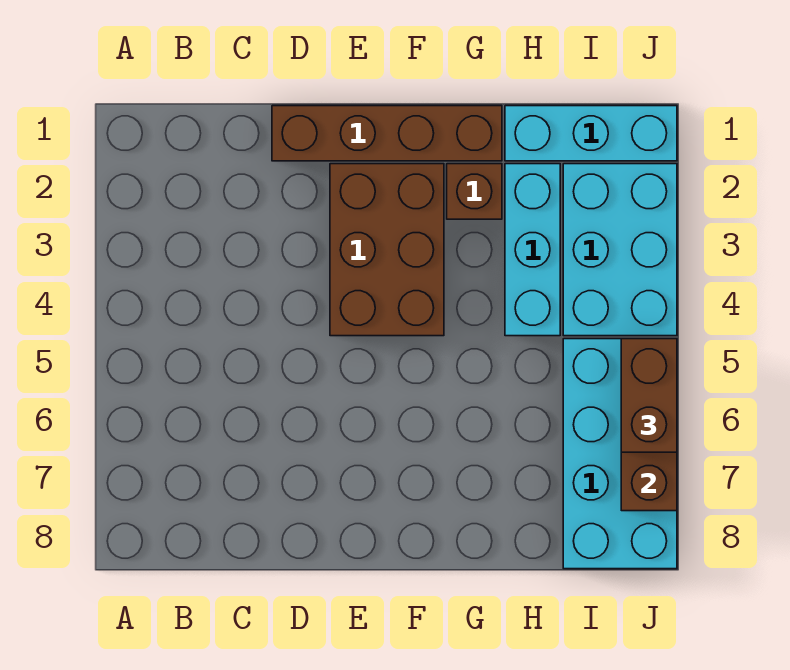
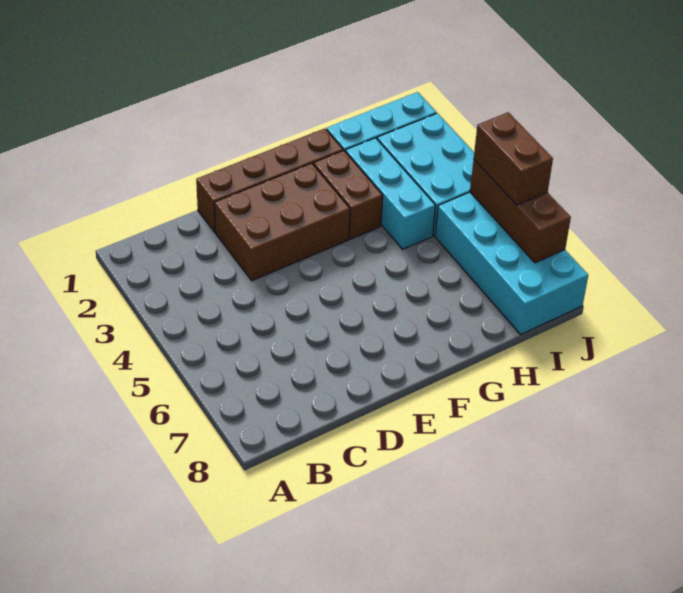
brown 2x3 brick [330,164,444,336] -> brown 2x3 brick turned to [214,163,350,281]
brown 1x1 brick [447,164,502,219] -> brown 1x2 brick [314,151,383,239]

